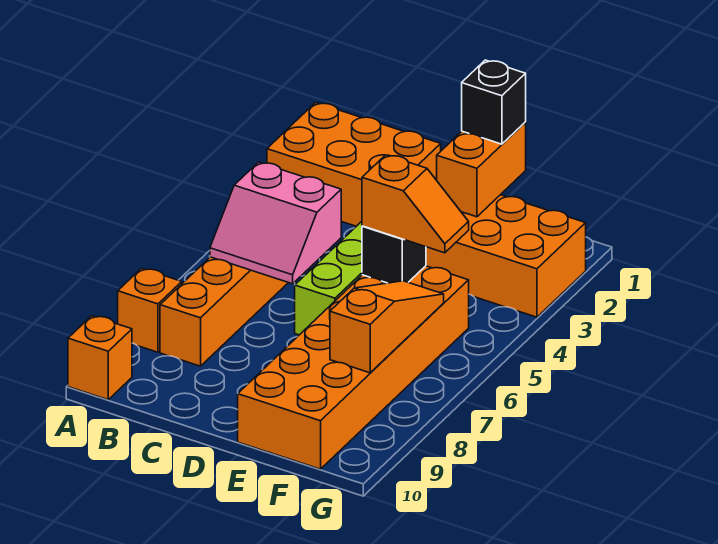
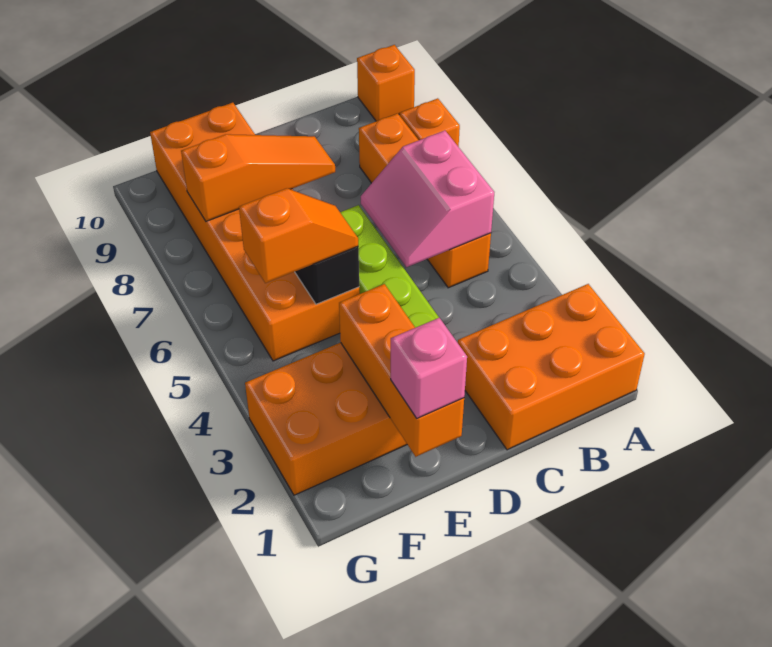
pink 2x2 slope [210,162,341,284] -> pink 2x2 slope turned to [361,131,494,267]
orange 1x2 brick [437,123,526,217] -> orange 1x3 brick [339,284,464,457]
black 1x1 brick [462,60,526,144] -> pink 1x1 brick [391,318,467,418]
orange 1x2 slope [362,155,469,253] -> orange 1x2 slope turned to [239,188,358,283]
orange 1x3 slope [330,281,444,373] -> orange 1x3 slope turned to [181,134,335,221]

